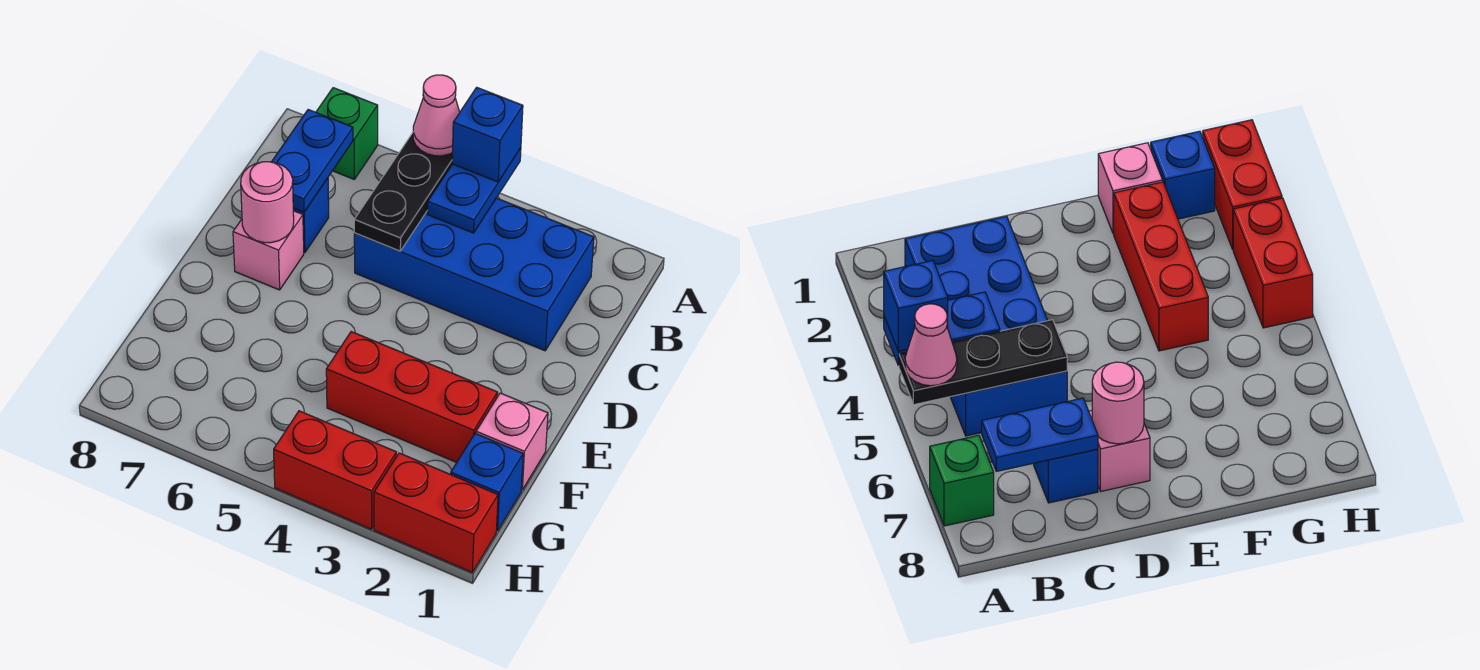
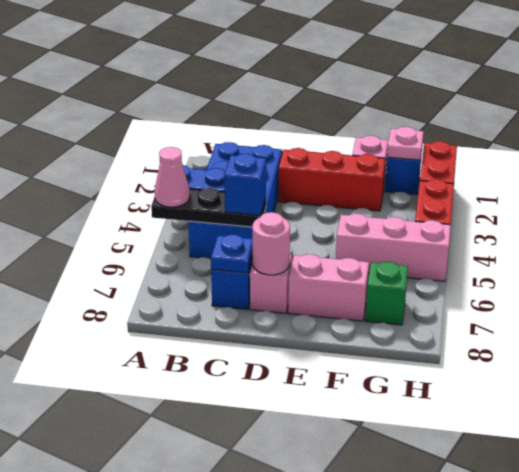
blue 1x1 brick [452,87,523,182] -> blue 1x1 brick moved to [224,154,266,215]
green 1x1 brick [316,88,378,179] -> green 1x1 brick moved to [365,262,408,325]
blue 1x2 plate [272,110,353,212] -> blue 1x1 plate [211,234,253,273]
none -> pink 1x2 brick [288,254,369,321]
red 1x3 brick [326,332,498,462] -> red 1x3 brick turned to [278,148,385,211]
none -> pink 1x3 brick [336,214,451,281]
none -> pink 1x1 plate [387,127,423,160]

